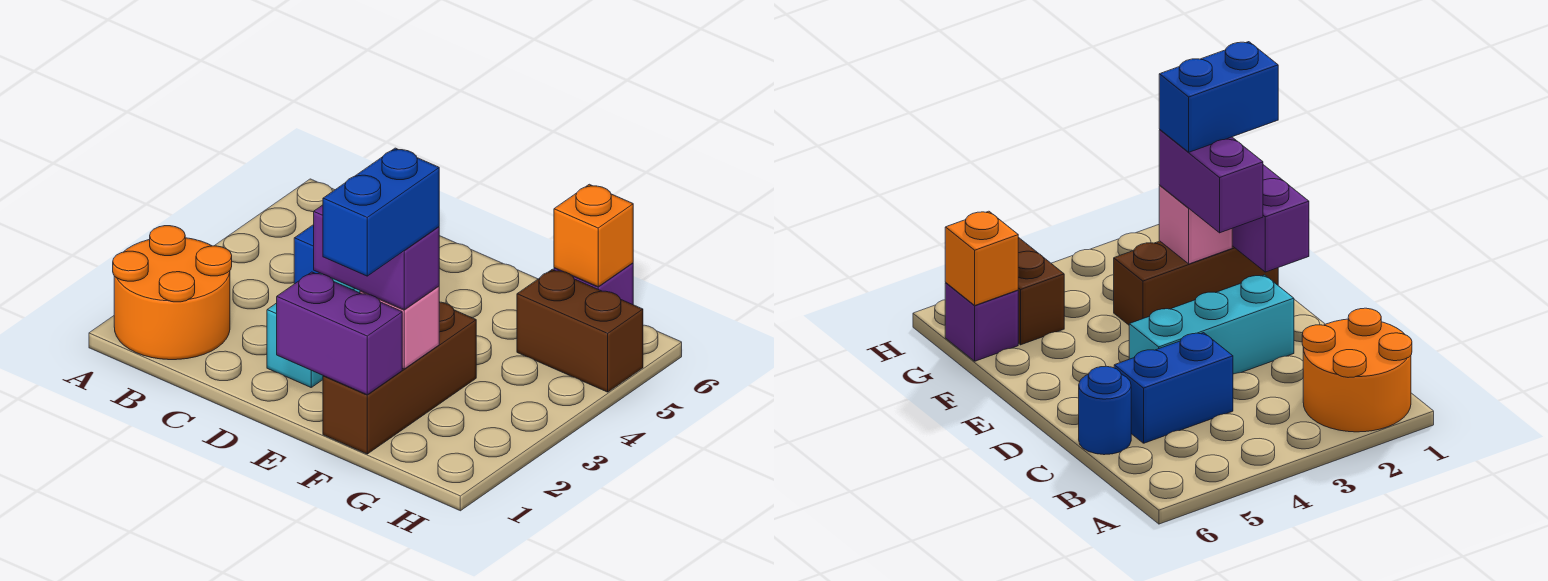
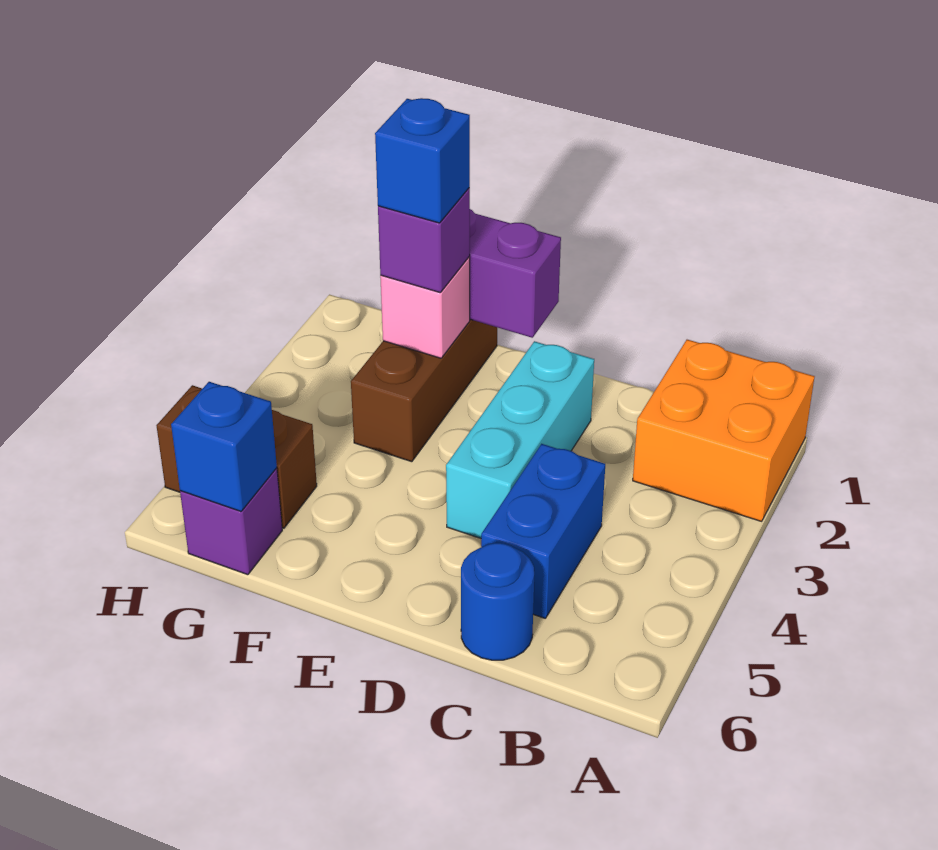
orange 2x2 round brick [113,226,232,360] -> orange 2x2 brick [633,340,815,521]
purple 1x2 brick [314,205,439,310] -> purple 1x1 brick [378,188,470,293]
blue 1x2 brick [323,148,439,276] -> blue 1x1 brick [375,98,470,223]
orange 1x1 brick [554,184,633,287] -> blue 1x1 brick [171,382,277,511]

